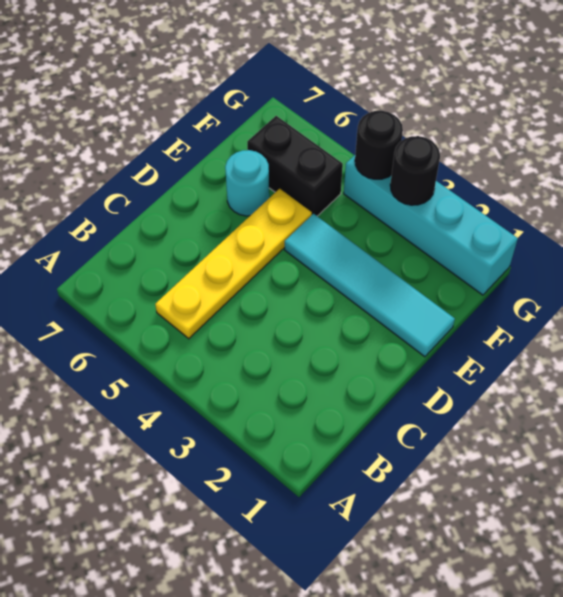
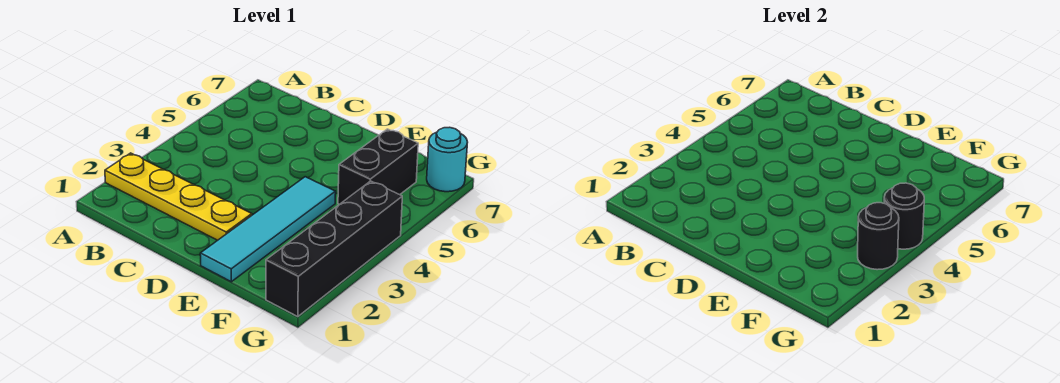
yellow 1x4 plate [155,189,312,339] -> yellow 1x4 plate moved to [105,153,252,240]
cyan 1x1 round brick [225,150,269,216] -> cyan 1x1 round brick moved to [427,127,468,192]
cyan 1x4 brick [344,155,518,295] -> black 1x4 brick [266,181,402,317]

